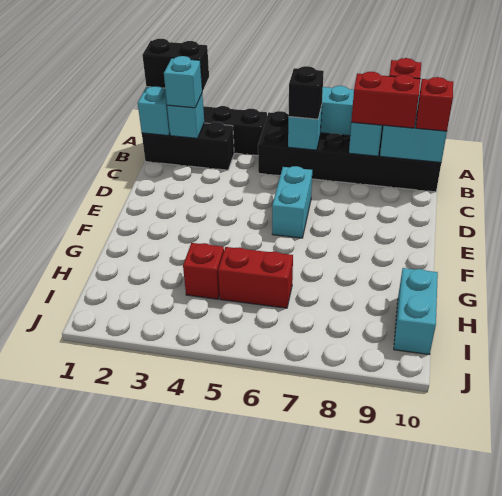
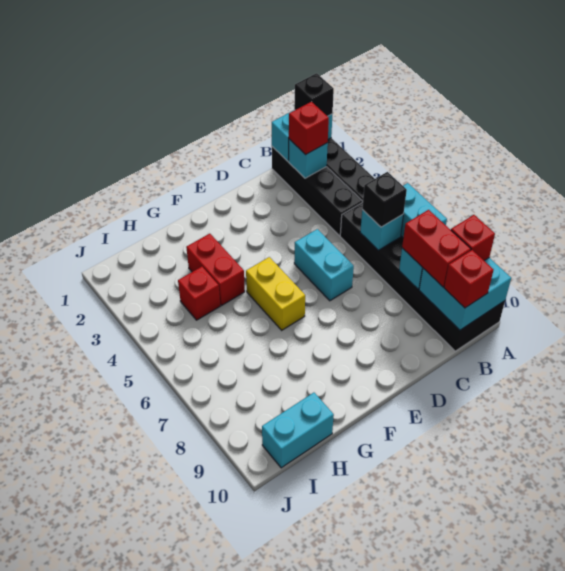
black 1x2 brick [142,39,209,91] -> black 1x1 brick [294,73,334,116]
black 1x3 brick [142,122,234,170] -> black 1x4 brick [272,147,363,236]
cyan 1x1 brick [164,56,202,108] -> red 1x1 brick [289,102,329,155]
cyan 1x2 brick [272,166,312,238] -> cyan 1x2 brick turned to [294,229,354,301]
none -> yellow 1x2 brick [246,257,305,330]
red 1x2 brick [218,247,293,308] -> red 1x2 brick moved to [186,234,245,305]

